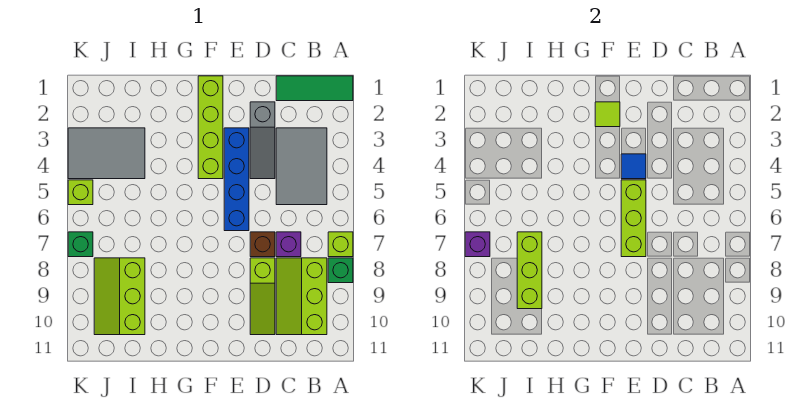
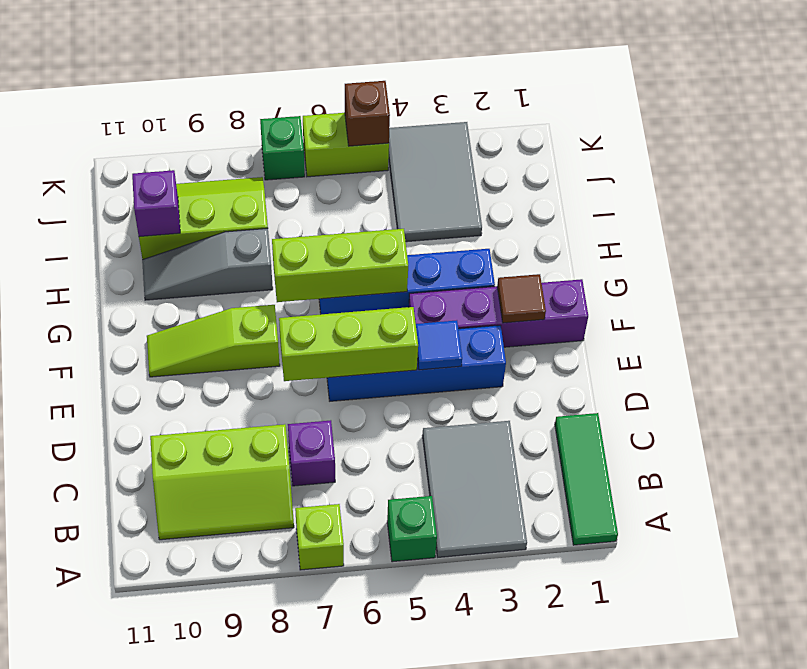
green 1x1 brick [328,258,353,283] -> green 1x1 brick moved to [387,496,437,562]
grey 2x3 tile [276,128,327,205] -> grey 2x3 tile turned to [422,421,527,557]
lime 2x3 slope [276,258,327,335] -> lime 2x3 slope turned to [150,424,294,540]
grey 1x3 slope [250,102,275,179] -> grey 1x3 slope moved to [142,228,273,300]
brown 1x1 brick [250,232,275,257] -> brown 1x1 brick moved to [345,81,390,146]
lime 1x3 slope [250,258,275,335] -> lime 1x3 slope moved to [147,305,280,377]
lime 1x4 brick [198,76,223,179] -> purple 1x4 brick [409,279,588,347]
lime 1x1 tile [595,102,620,127] -> brown 1x1 tile [497,274,546,323]
none -> blue 1x4 brick [319,249,495,314]
lime 1x3 brick [517,232,542,309] -> lime 1x3 brick moved to [272,229,408,302]
lime 1x1 brick [68,180,93,205] -> lime 1x2 brick [303,113,389,177]
purple 1x1 brick [465,232,490,257] -> purple 1x1 brick moved to [132,170,180,237]

